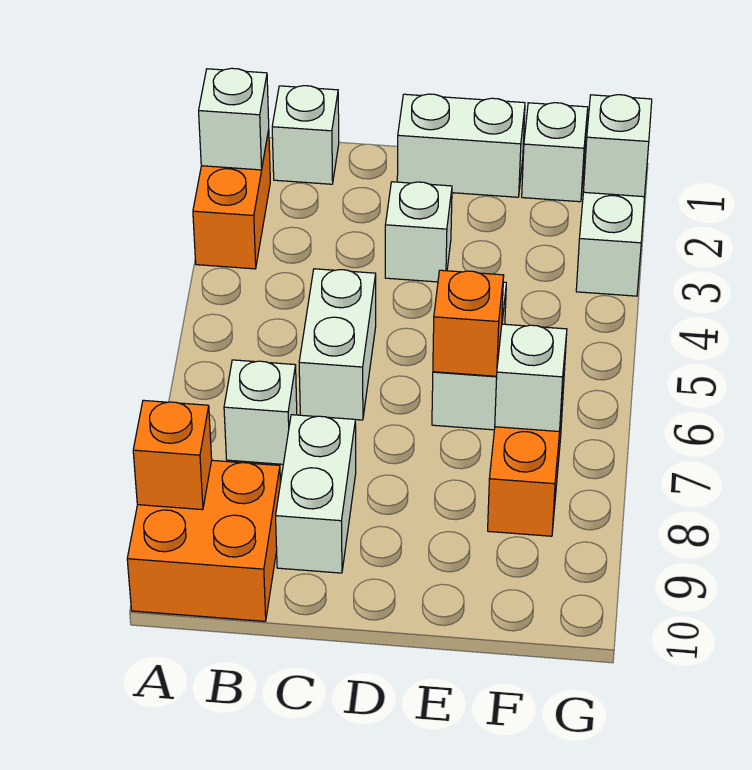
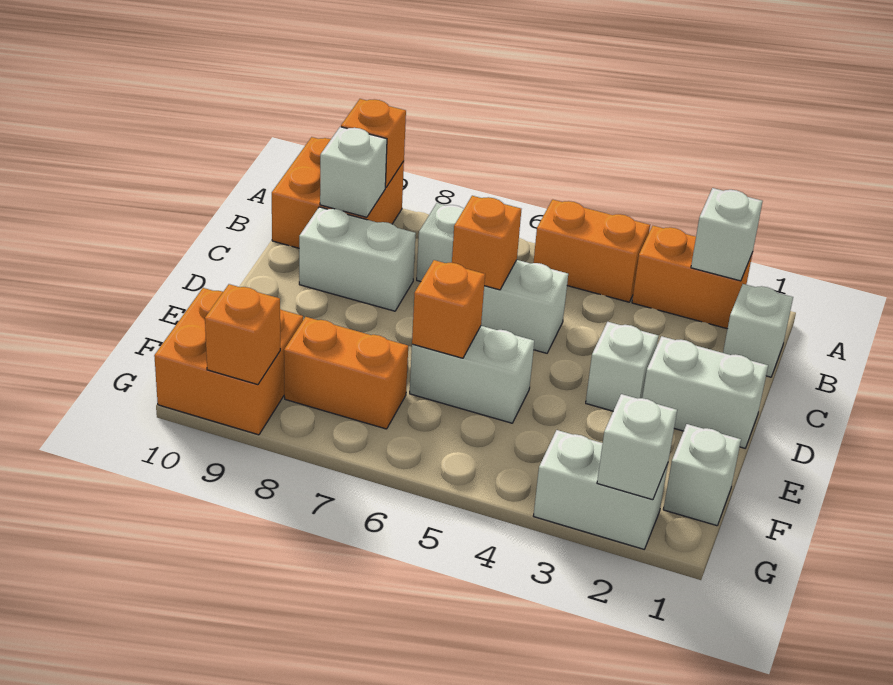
none -> orange 1x2 brick [533,199,650,302]
none -> orange 1x1 brick [452,196,521,290]
white 1x2 brick [397,94,525,197] -> white 1x2 brick turned to [642,336,768,448]
white 1x1 brick [495,324,567,432] -> white 1x1 brick moved to [320,127,387,217]
none -> orange 2x2 brick [154,288,303,435]
none -> orange 1x1 brick [205,284,280,385]

